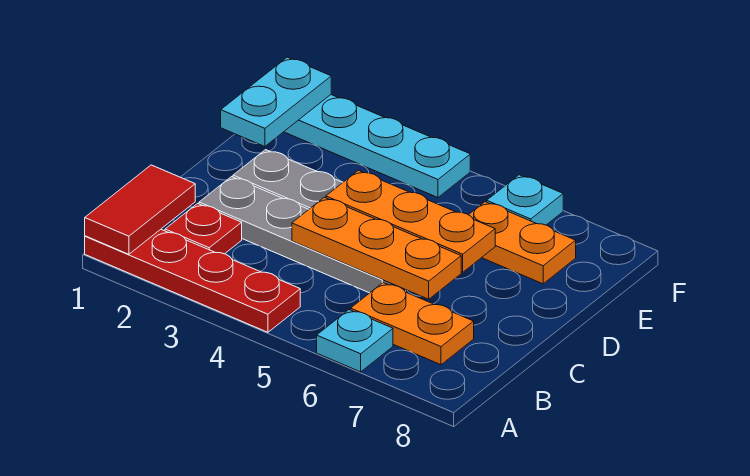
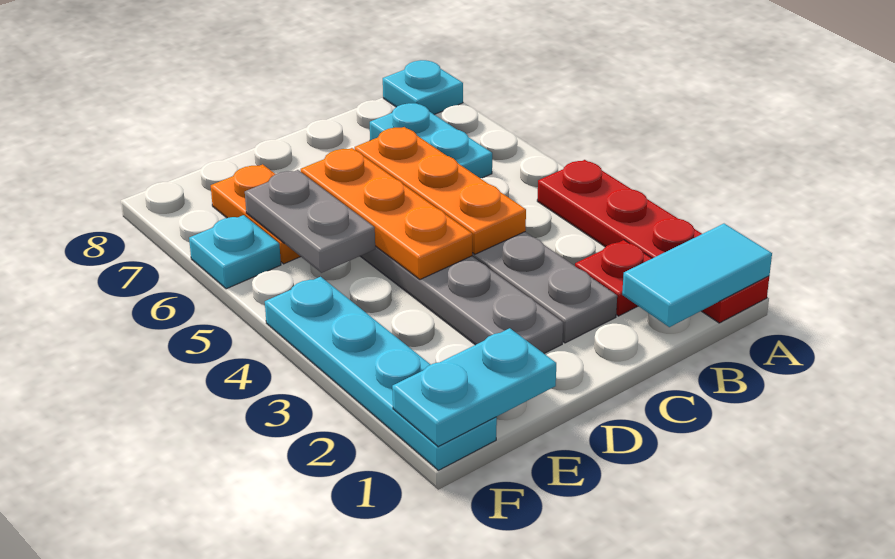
red 1x2 tile [85,165,195,254] -> cyan 1x2 tile [622,224,772,327]
cyan 1x1 plate [317,310,393,372] -> cyan 1x1 plate moved to [383,60,463,115]
orange 1x2 plate [351,283,474,365] -> cyan 1x2 plate [370,103,492,178]
none -> grey 1x2 plate [245,170,375,273]

